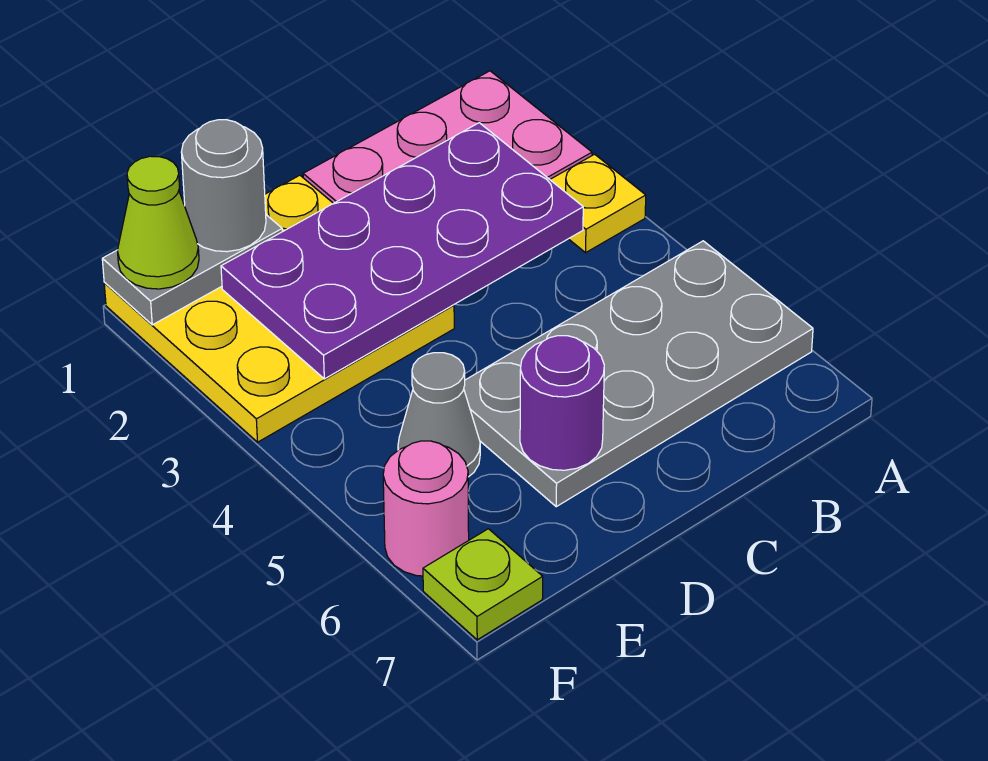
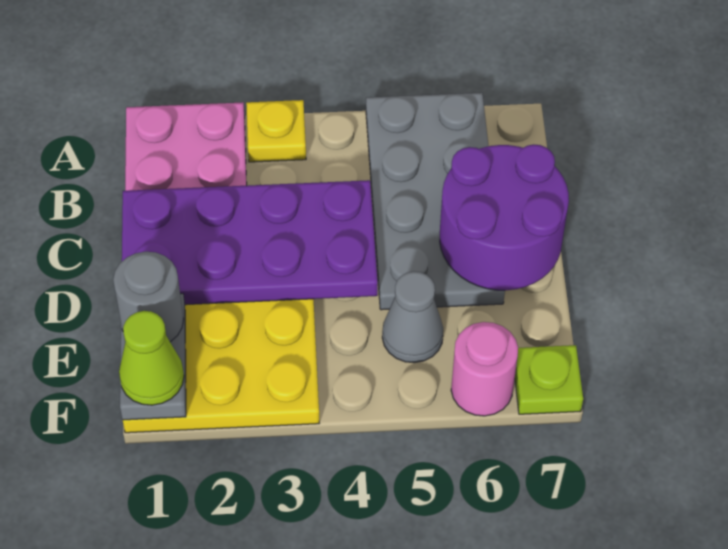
purple 2x4 plate [221,123,583,379] -> purple 2x4 plate turned to [122,180,378,305]
purple 1x1 round brick [520,336,604,470] -> purple 2x2 round brick [440,144,569,290]

